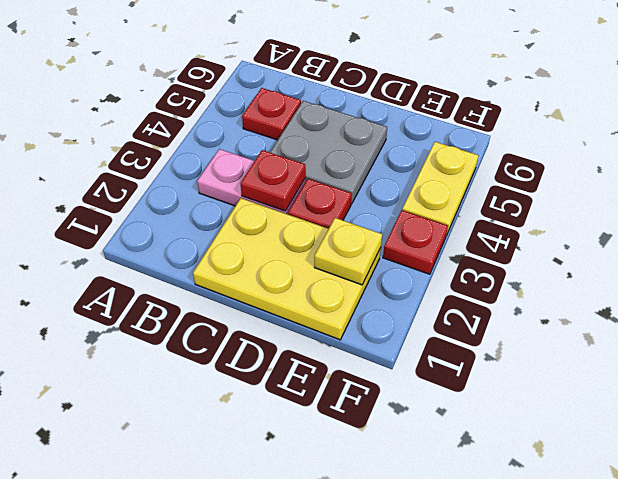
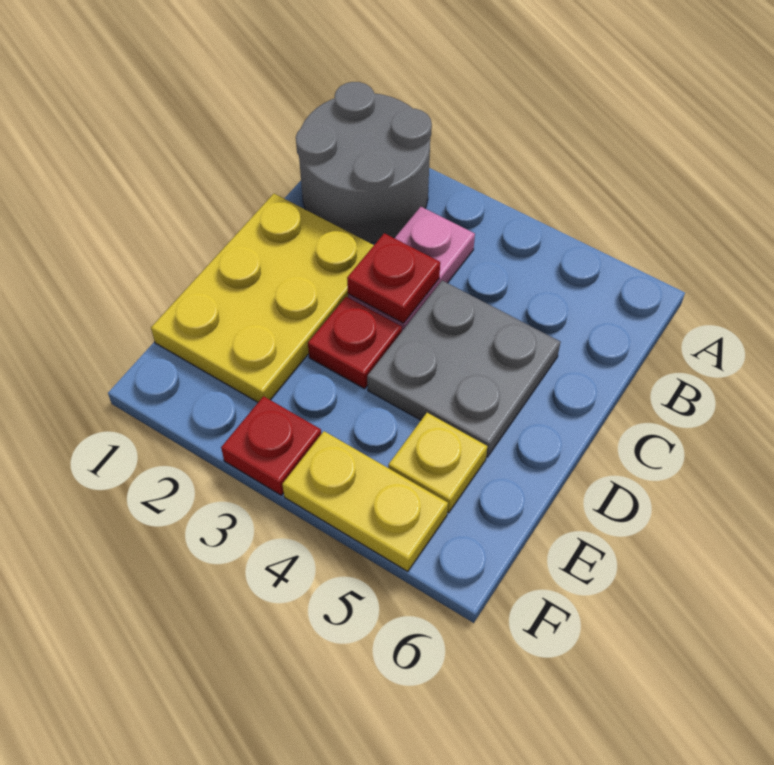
none -> grey 2x2 round brick [296,82,432,243]
red 1x1 plate [242,88,301,140] -> none
yellow 1x1 plate [314,218,382,285] -> yellow 1x1 plate moved to [388,413,487,513]

